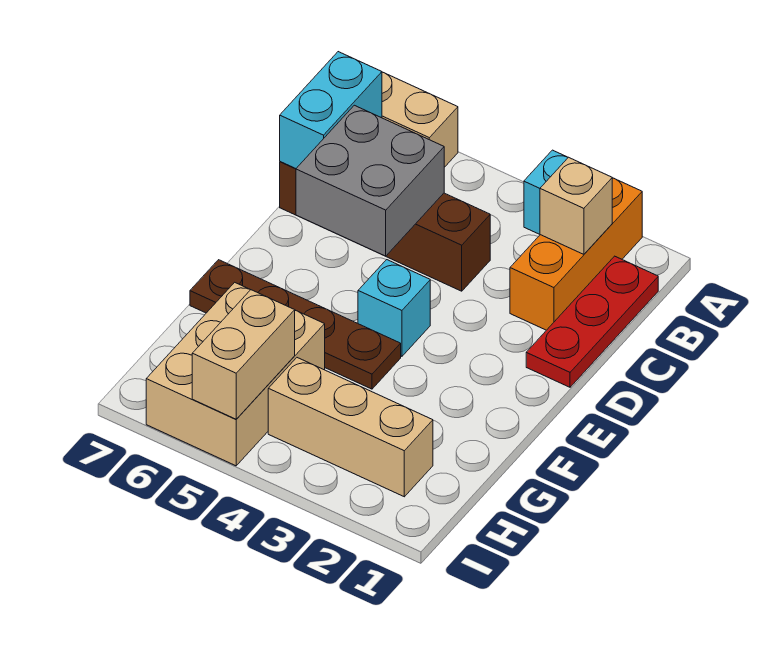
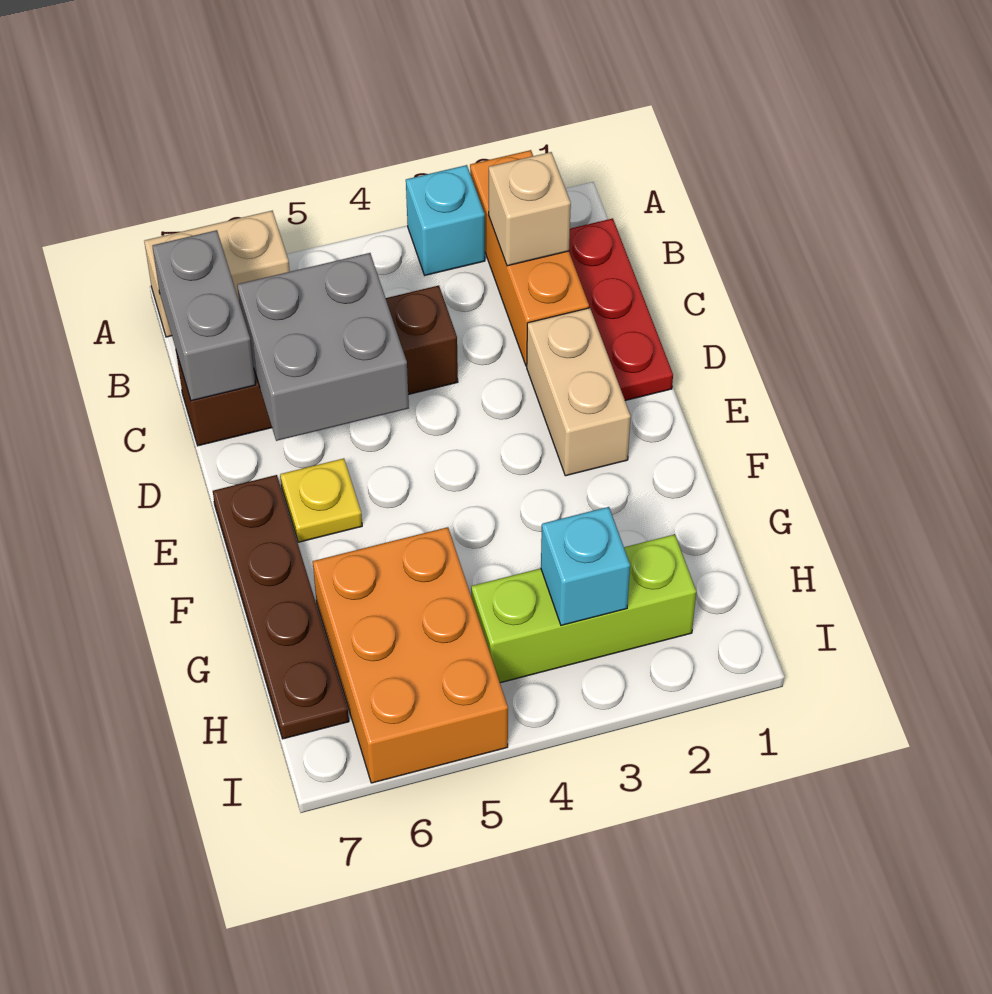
cyan 1x2 brick [280,52,382,168] -> grey 1x2 brick [152,230,256,401]
cyan 1x1 brick [358,260,430,356] -> cyan 1x1 brick moved to [541,507,630,625]
none -> yellow 1x1 plate [280,458,362,542]
brown 1x4 plate [190,260,401,389] -> brown 1x4 plate turned to [213,475,349,739]
tan 2x3 brick [146,282,325,466] -> orange 2x3 brick [313,527,508,783]
tan 1x3 brick [268,358,433,497] -> lime 1x3 brick [471,534,696,683]
tan 1x2 brick [192,290,295,419] -> tan 1x2 brick moved to [527,308,631,476]

